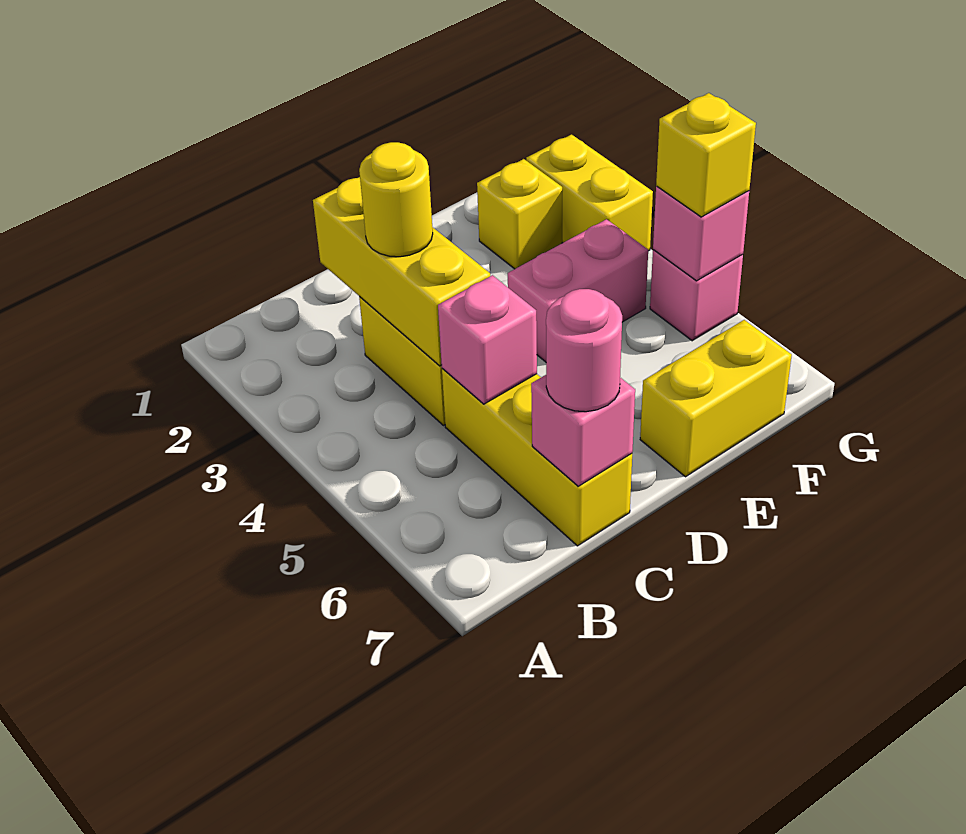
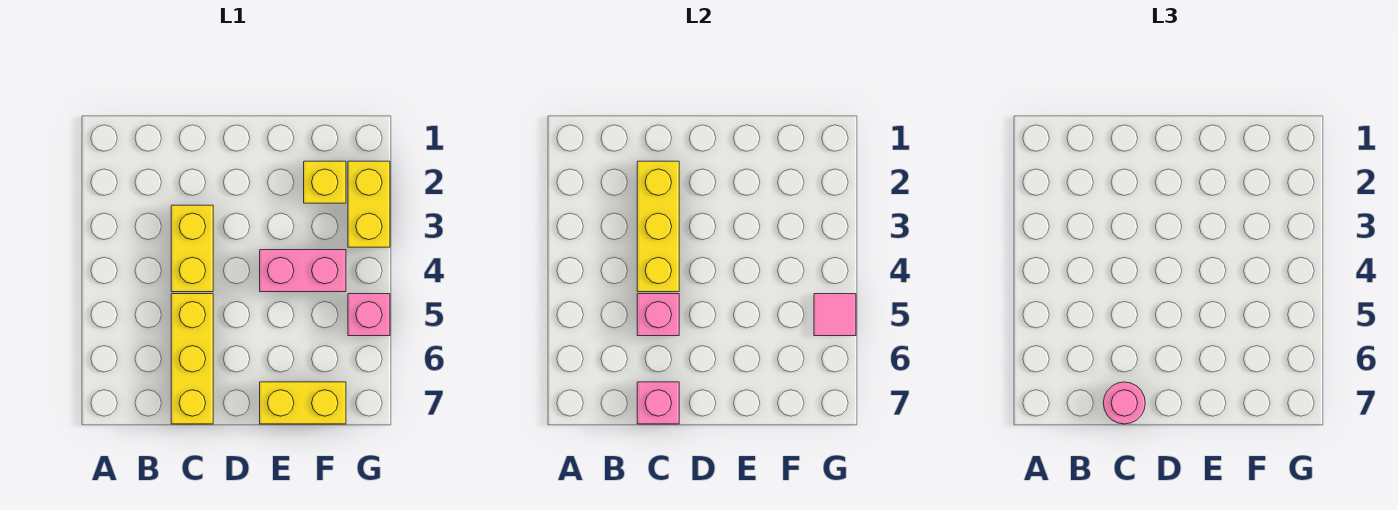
yellow 1x1 round brick [359,142,433,257] -> none
pink 1x1 brick [653,186,749,281] -> pink 1x1 tile [814,294,856,336]
yellow 1x1 brick [656,93,756,217] -> none

